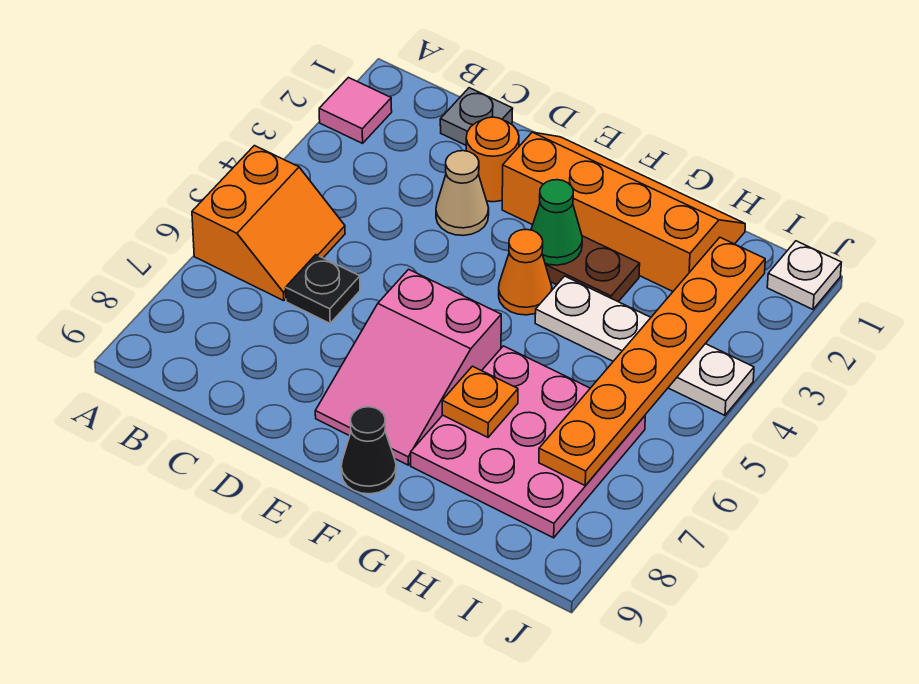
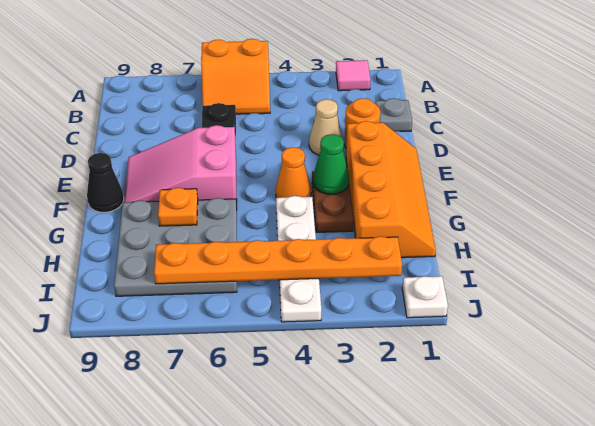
pink 3x3 plate [411,346,645,538] -> grey 3x3 plate [114,198,237,296]

